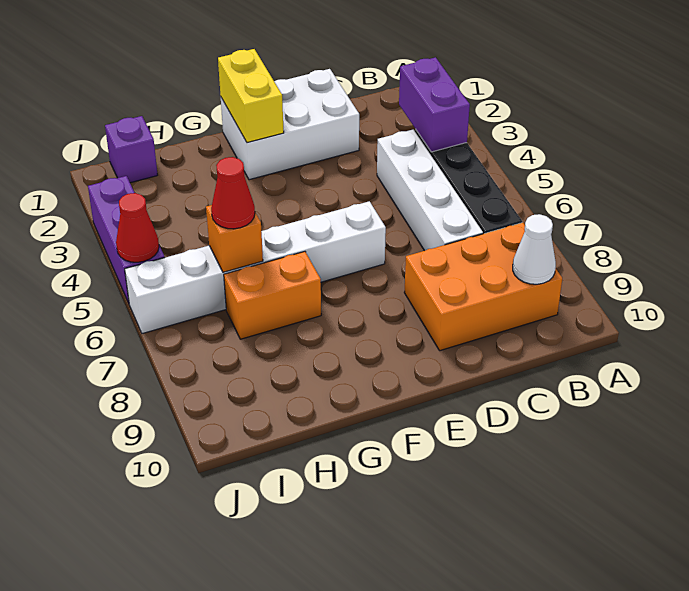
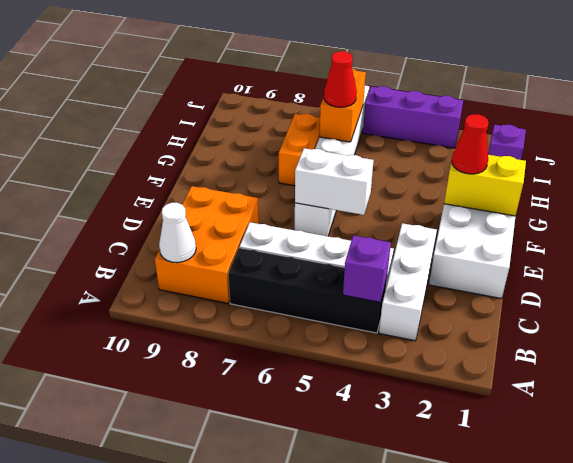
none -> white 1x3 brick [379,223,437,341]
purple 1x2 brick [399,57,470,152] -> purple 1x1 brick [343,236,391,302]
none -> white 1x2 brick [295,148,374,215]
orange 1x1 brick [206,205,263,272] -> orange 1x2 brick [320,68,366,142]
red 1x1 cone [116,193,159,262] -> red 1x1 cone moved to [452,114,489,174]

